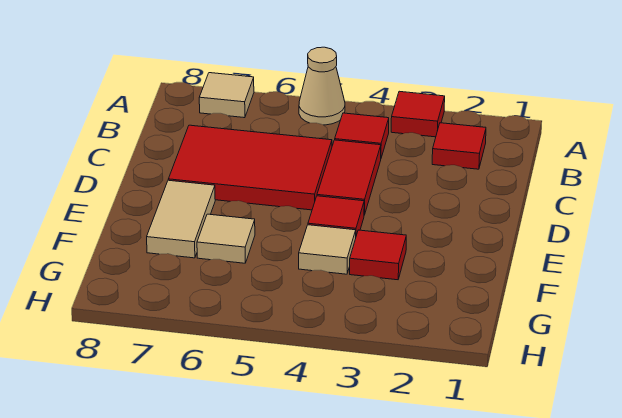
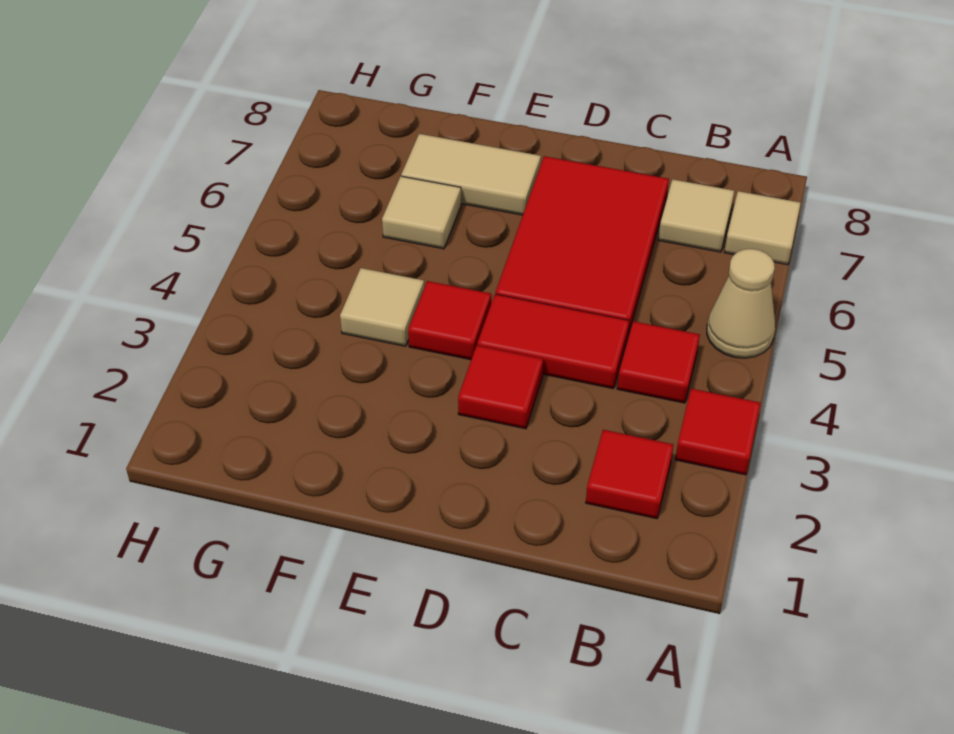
none -> tan 1x1 tile [658,179,734,252]
red 1x1 tile [350,230,406,280] -> red 1x1 tile moved to [458,345,543,429]

